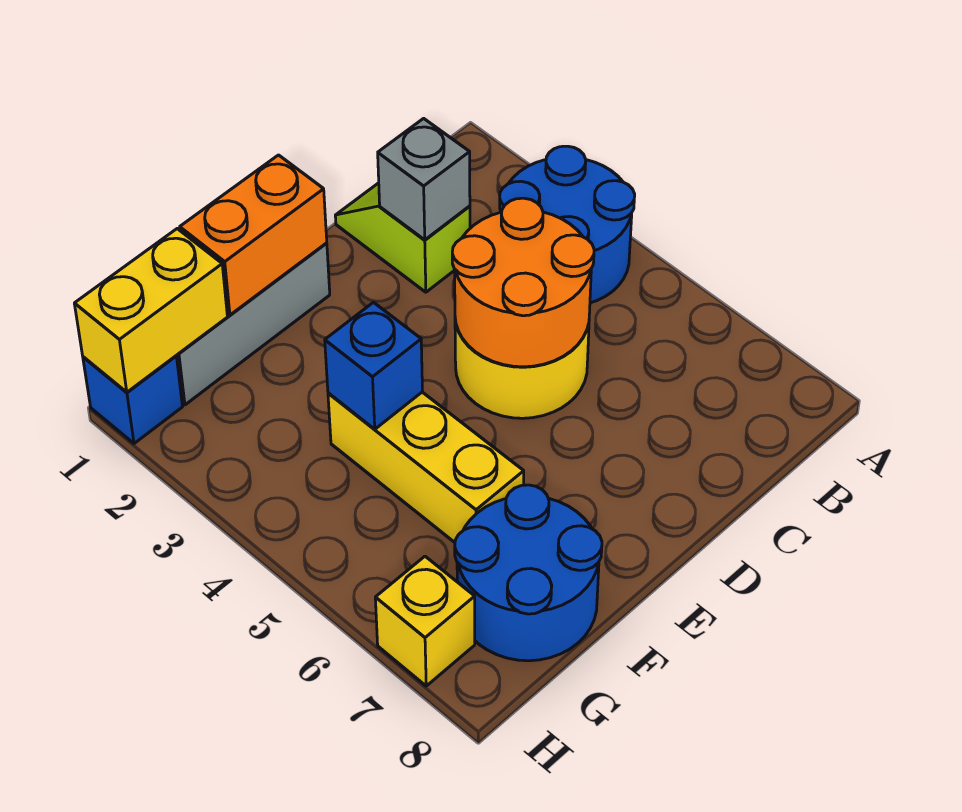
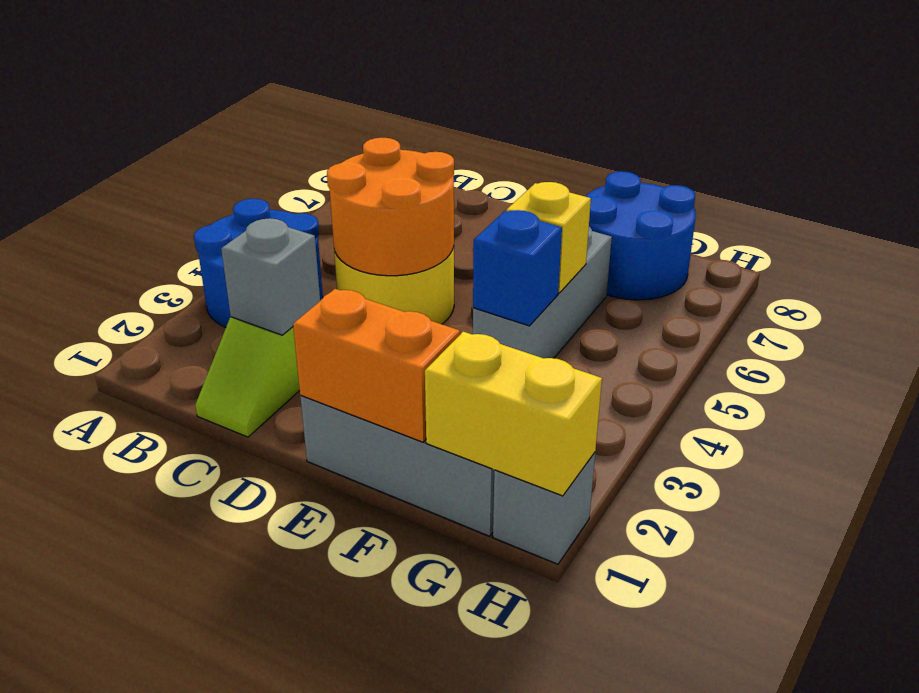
yellow 1x3 brick [328,392,524,542] -> grey 1x3 brick [473,227,612,358]
blue 1x1 brick [83,356,182,443] -> grey 1x1 brick [493,453,595,564]
yellow 1x1 brick [375,556,475,686] -> yellow 1x1 brick moved to [506,182,591,293]

